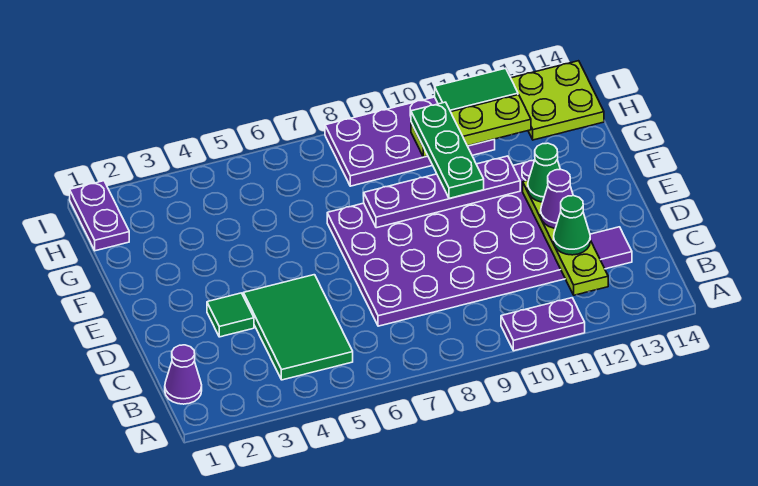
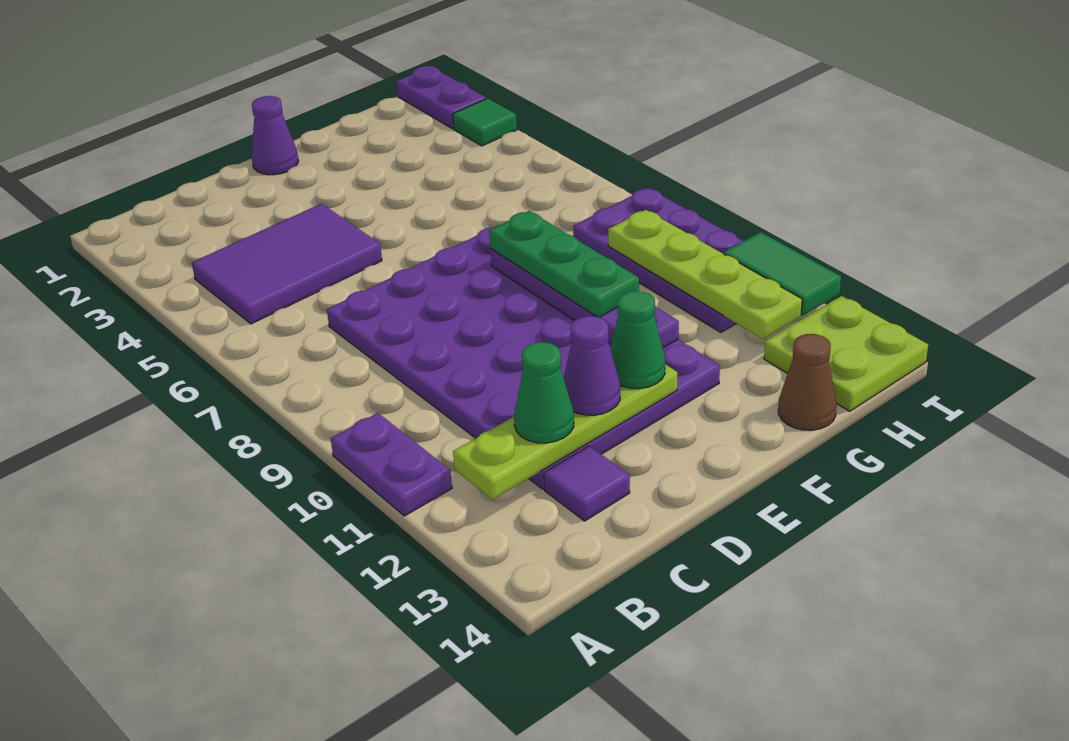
purple 1x1 cone [165,345,202,404] -> purple 1x1 cone moved to [251,96,299,175]
green 2x3 tile [243,275,353,380] -> purple 2x3 tile [192,204,382,324]
green 1x1 tile [207,293,254,337] -> green 1x1 tile moved to [453,98,517,146]
green 1x3 plate [411,102,484,199] -> green 1x3 plate turned to [489,211,639,317]
none -> brown 1x1 cone [778,334,837,430]
purple 1x2 plate [70,181,129,251] -> purple 1x2 plate turned to [396,66,486,129]
lime 1x3 plate [411,95,531,157] -> lime 1x4 plate [608,210,802,339]

